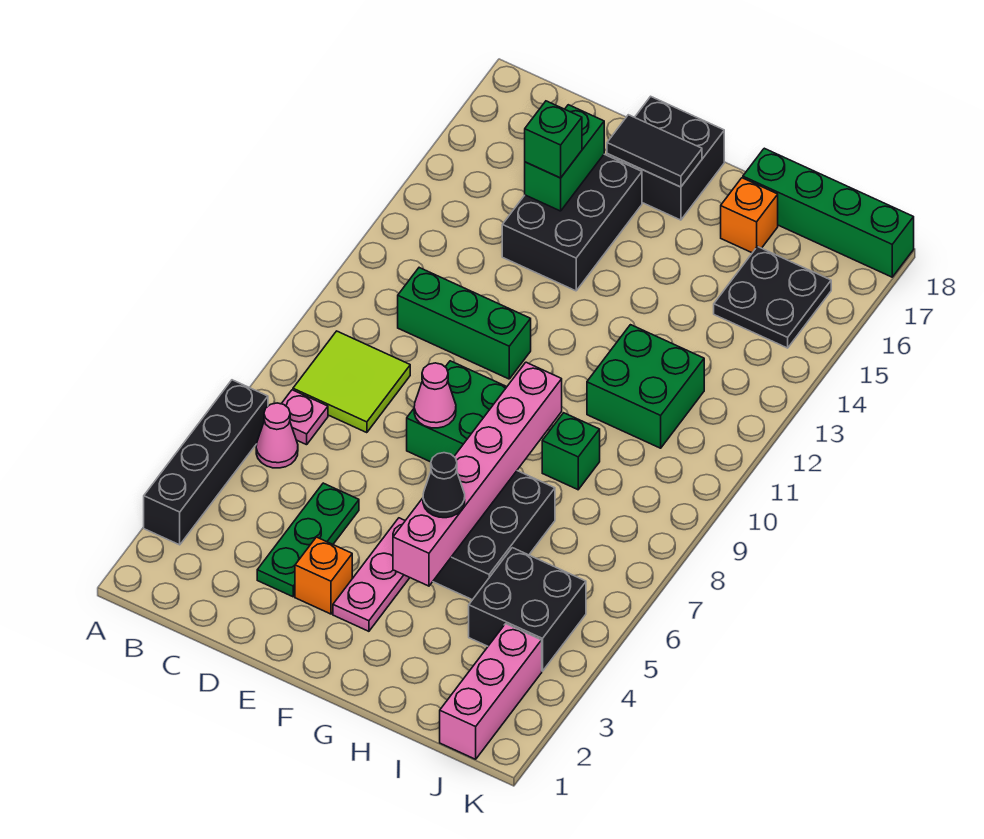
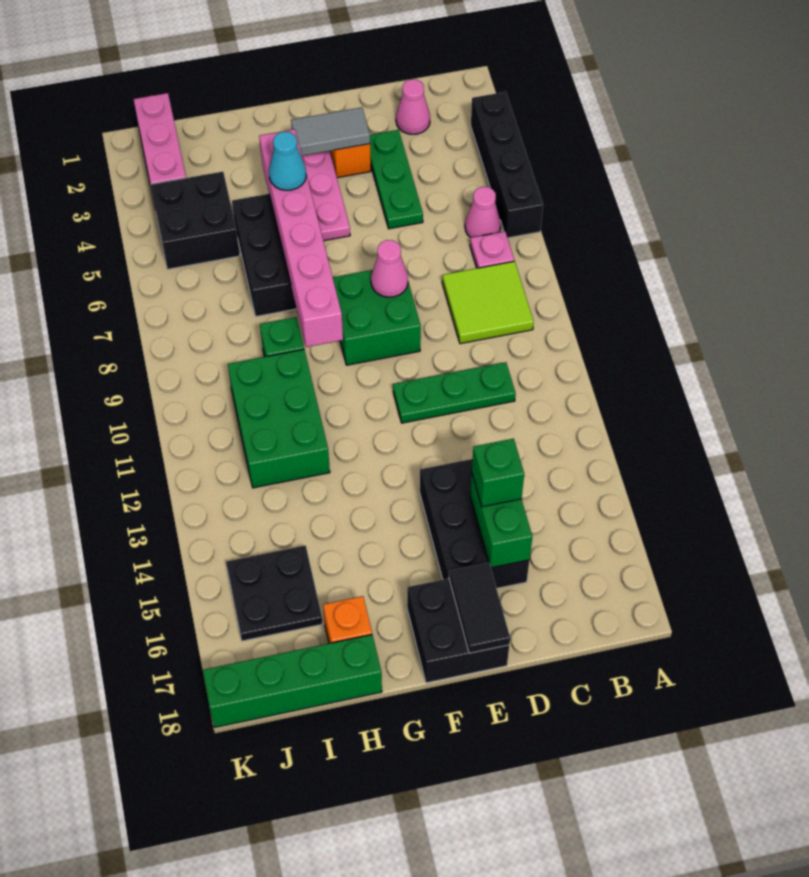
none -> pink 1x1 cone [396,79,430,134]
green 1x3 brick [398,268,531,379] -> green 1x3 plate [393,362,516,423]
none -> grey 1x2 tile [291,107,370,156]
black 1x2 tile [607,115,702,187] -> black 1x2 tile turned to [449,563,510,653]
black 1x1 cone [423,453,465,518] -> cyan 1x1 cone [269,132,306,190]
green 2x2 brick [587,325,704,448] -> green 2x3 brick [228,350,330,488]

